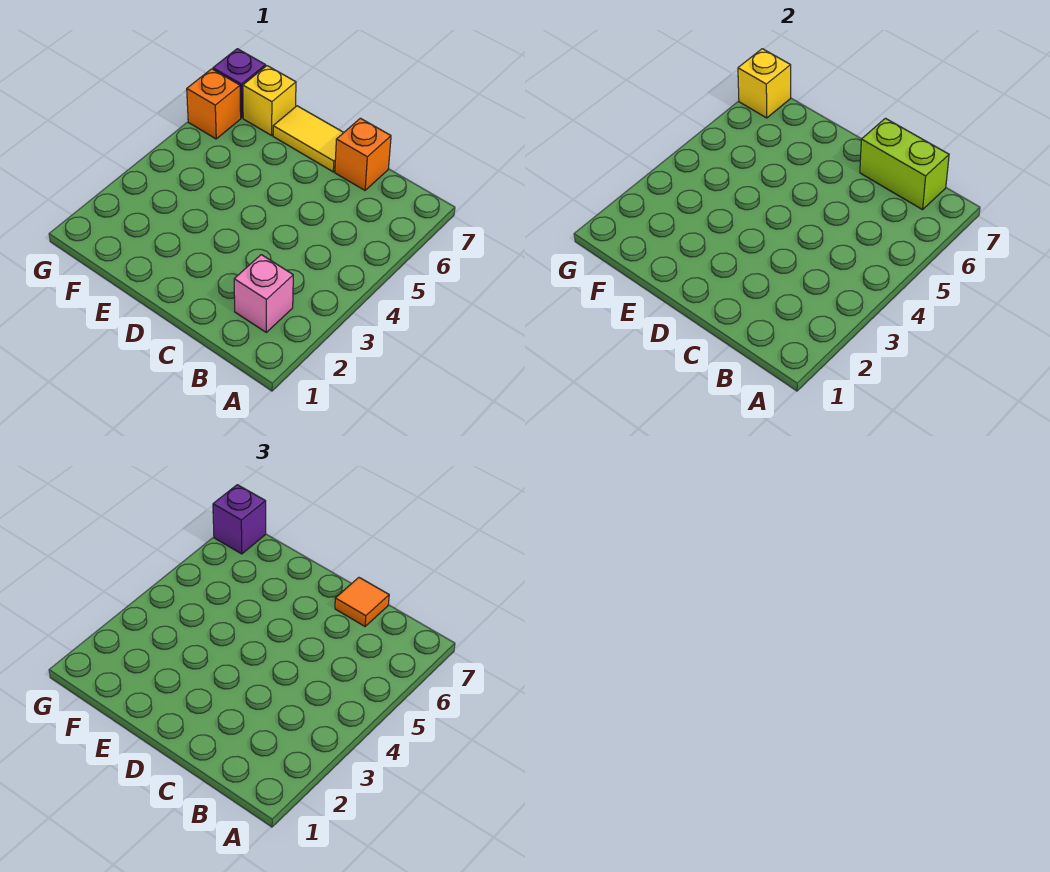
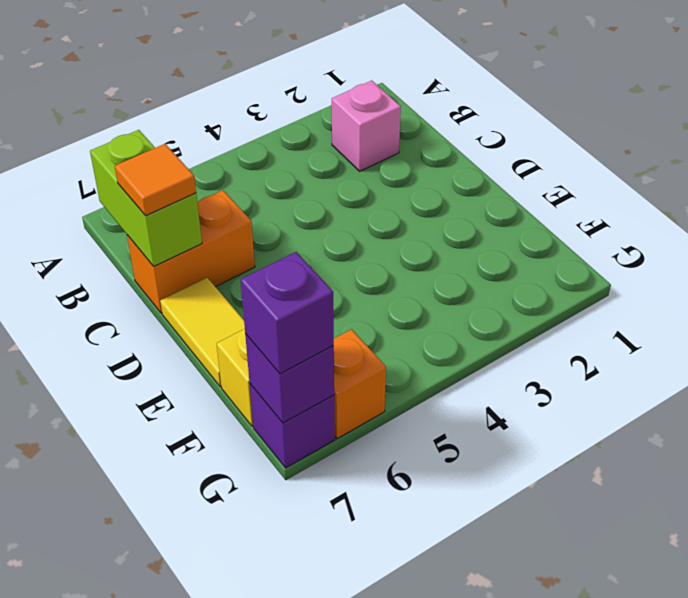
orange 1x1 brick [335,118,391,190] -> orange 1x2 brick [127,190,255,313]
yellow 1x1 brick [738,49,791,118] -> purple 1x1 brick [245,334,334,423]

